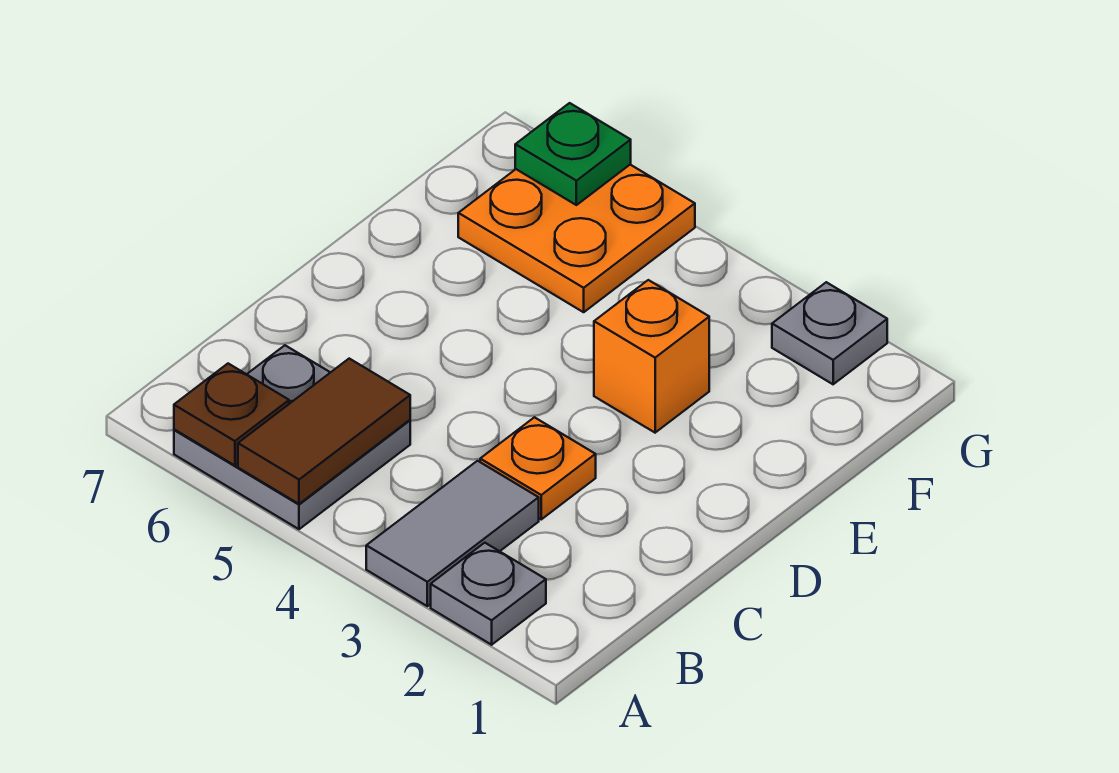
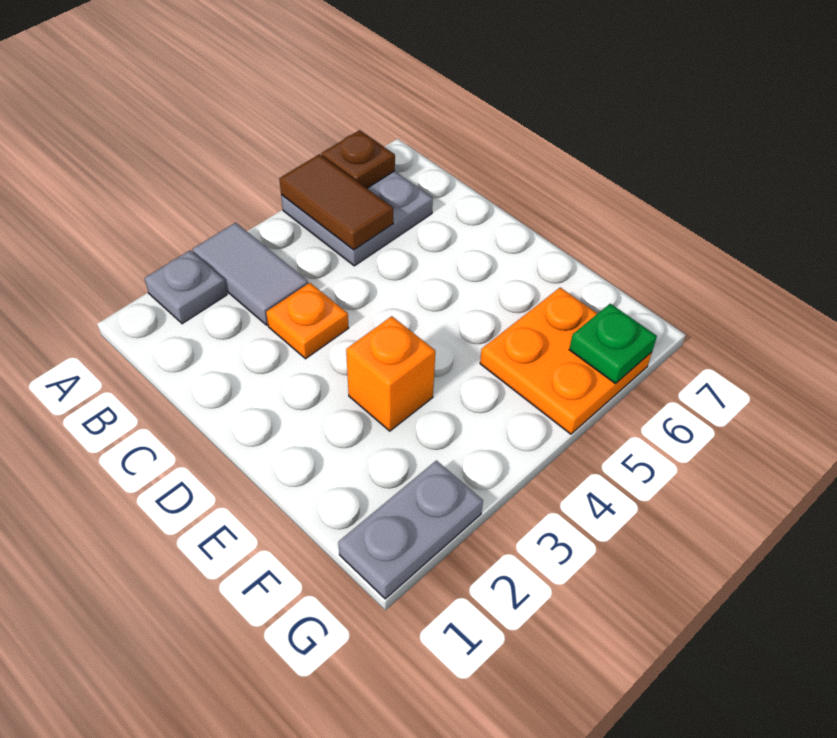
grey 1x1 plate [772,282,887,384] -> grey 1x2 plate [338,461,483,599]

